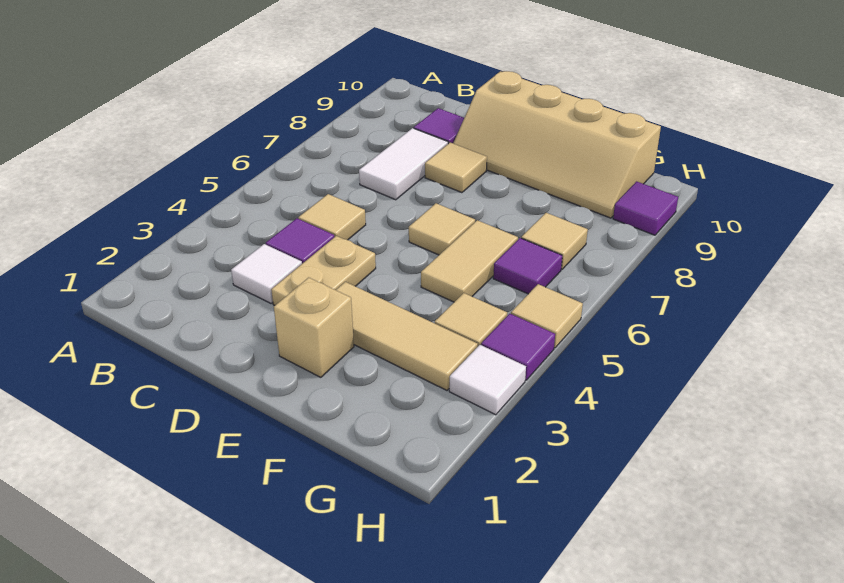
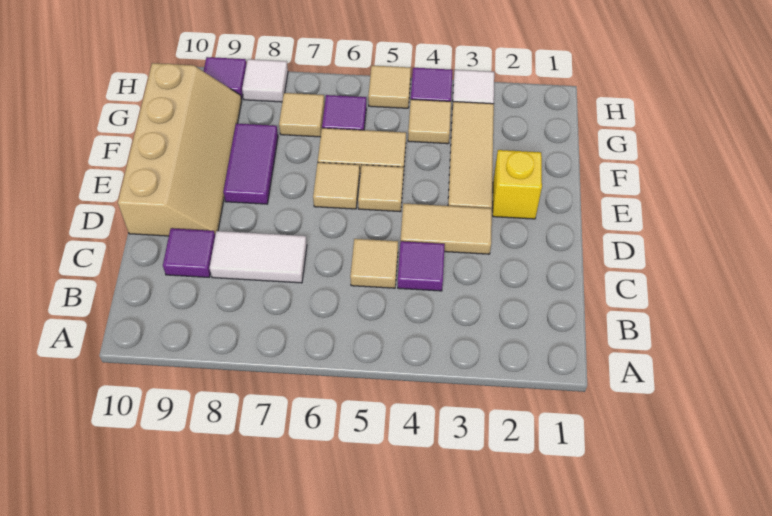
white 1x1 tile [231,244,302,304] -> white 1x1 tile moved to [242,59,288,102]
tan 1x2 plate [271,236,376,305] -> tan 1x2 tile [401,203,492,254]
tan 1x1 tile [425,143,487,193] -> tan 1x1 tile moved to [358,165,404,212]
tan 1x1 brick [274,277,354,377] -> yellow 1x1 brick [493,150,542,219]
none -> purple 1x2 tile [223,124,278,204]

